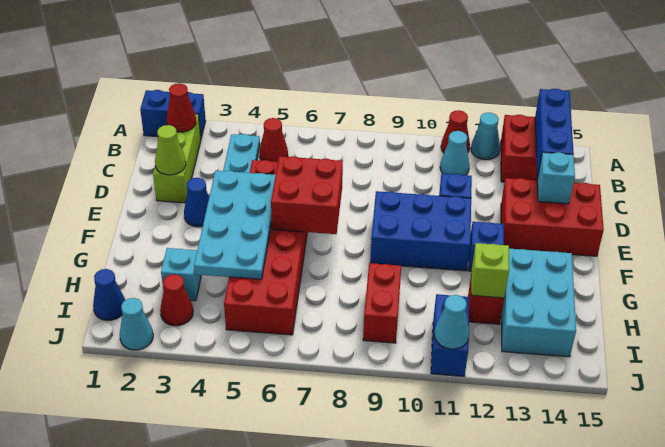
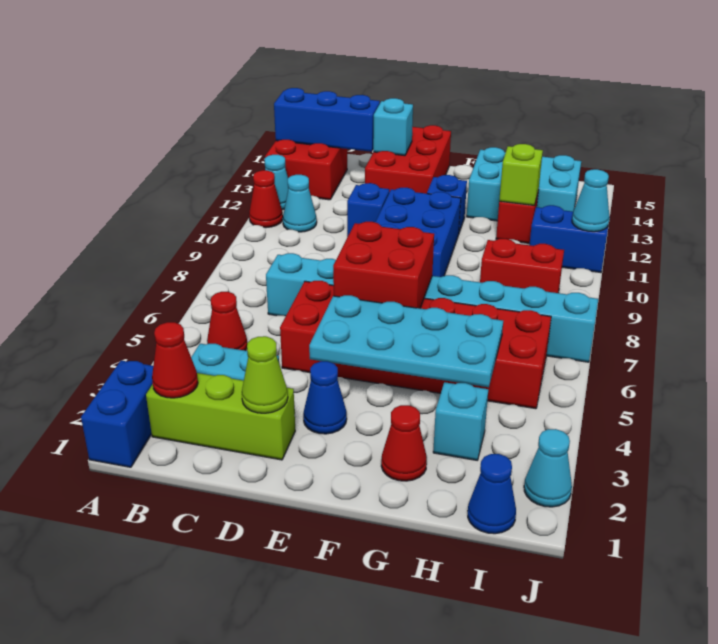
none -> cyan 1x8 brick [266,253,598,362]
red 1x1 cone [160,274,193,326] -> red 1x1 cone moved to [381,405,427,481]

